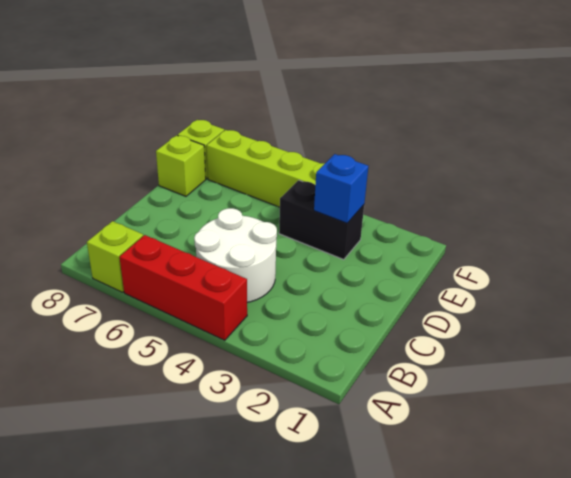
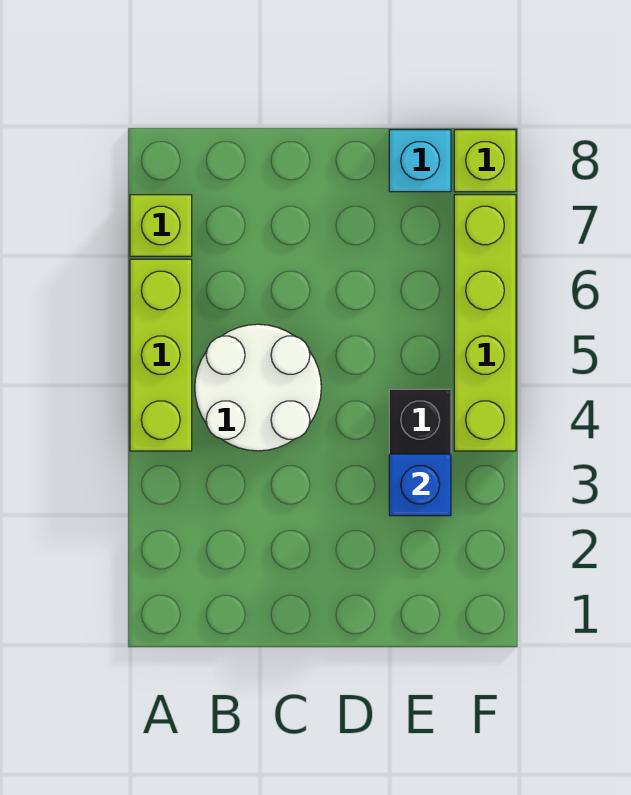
red 1x3 brick [120,235,247,340] -> lime 1x3 brick [130,259,192,451]
lime 1x1 brick [156,135,206,196] -> cyan 1x1 brick [389,130,451,192]

